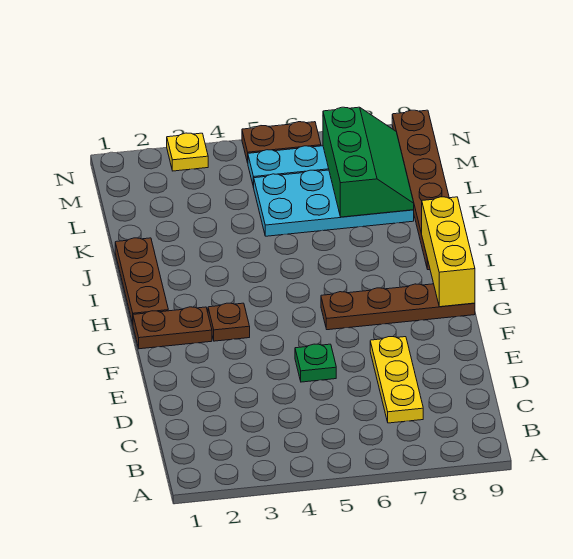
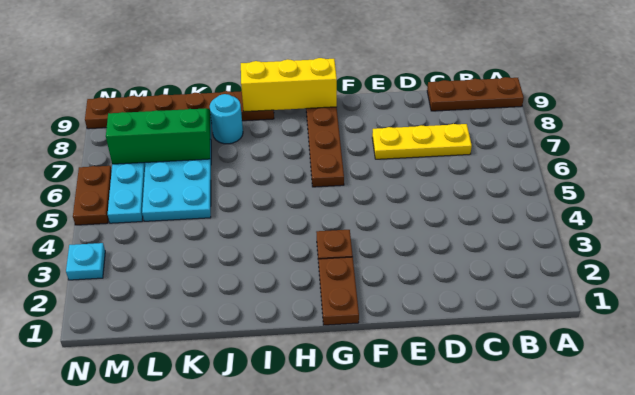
green 1x1 plate [295,344,336,382] -> none
brown 1x3 plate [115,238,168,323] -> brown 1x3 plate moved to [427,77,524,111]
none -> cyan 1x1 round brick [210,94,243,144]
yellow 1x1 plate [167,133,208,171] -> cyan 1x1 plate [66,243,105,280]

